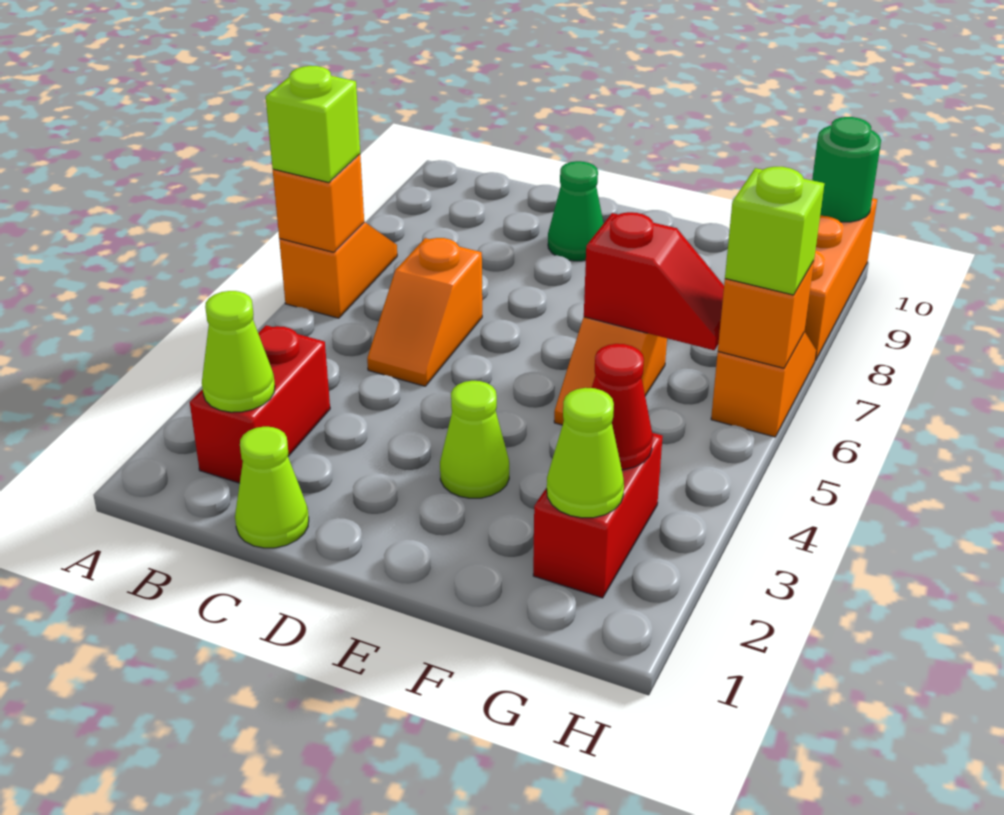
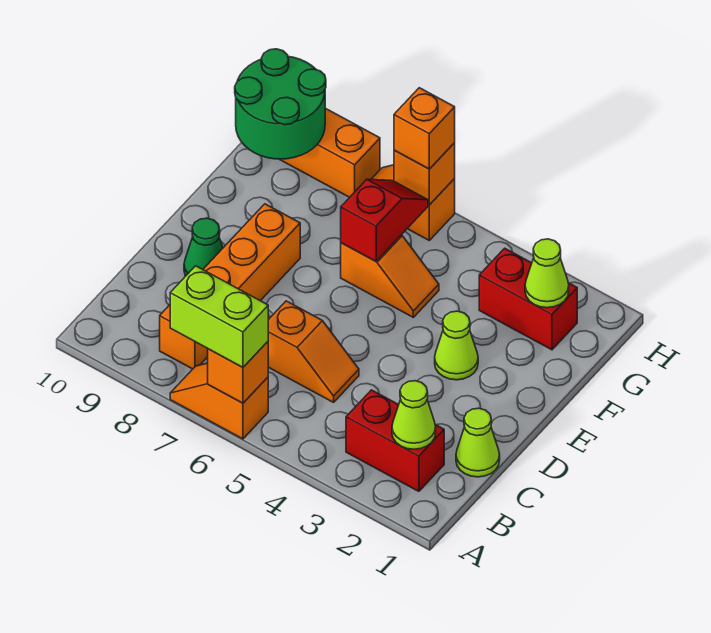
lime 1x1 brick [266,66,360,183] -> lime 1x2 brick [170,266,268,367]
none -> orange 1x4 brick [160,204,300,369]
red 1x1 cone [592,344,653,470] -> none
lime 1x1 brick [725,167,824,295] -> orange 1x1 brick [394,88,455,169]
green 1x1 round brick [812,117,881,222] -> green 2x2 round brick [235,49,326,159]

